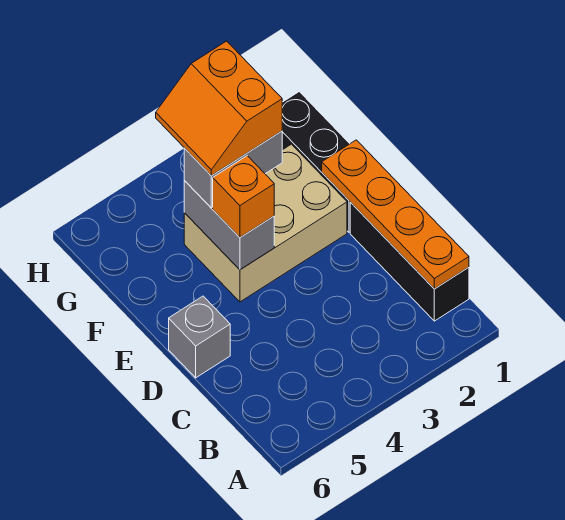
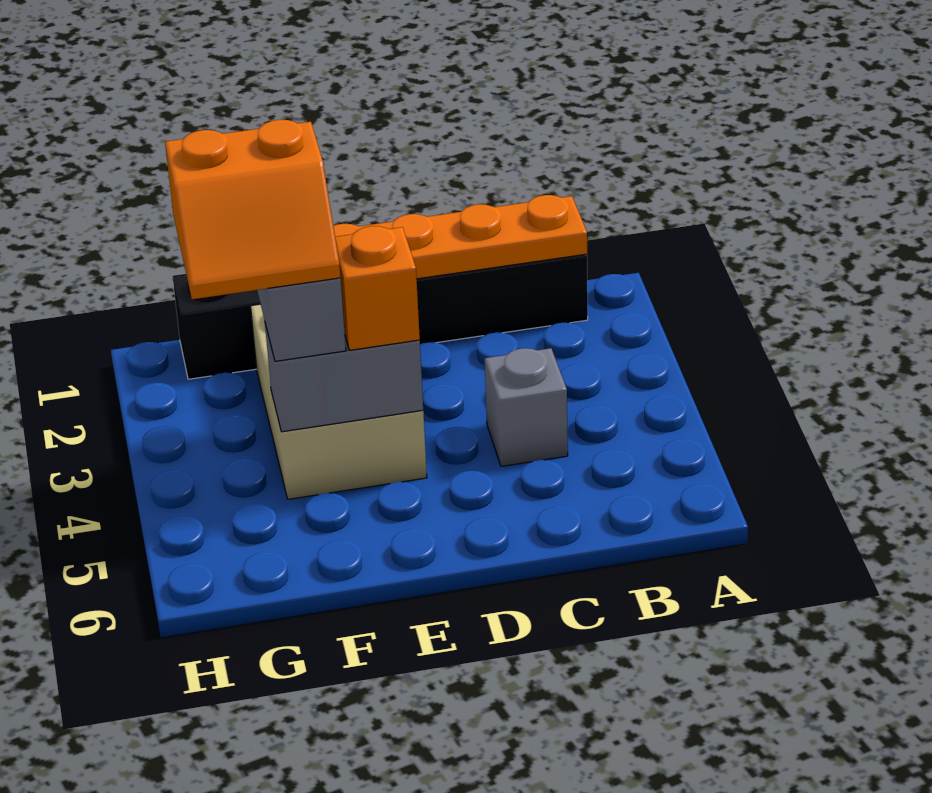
grey 1x1 brick [169,296,230,378] -> grey 1x1 brick moved to [485,348,568,466]

